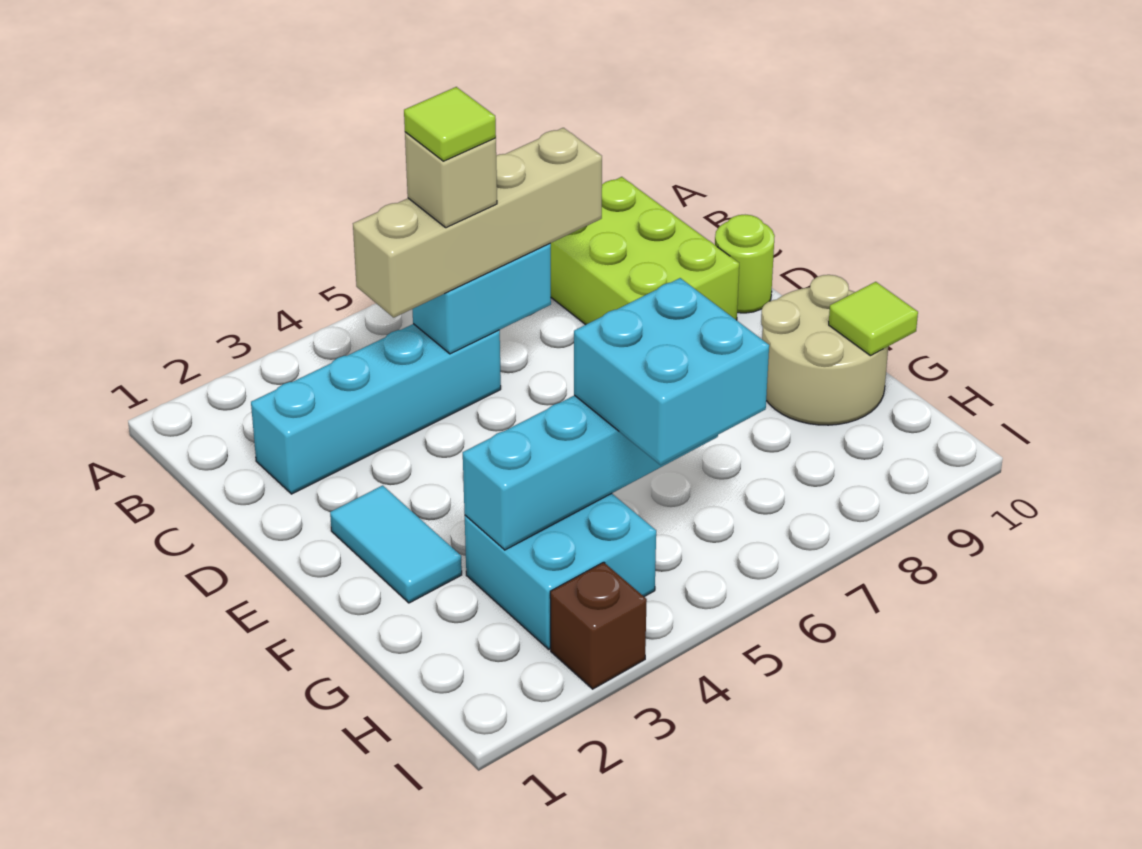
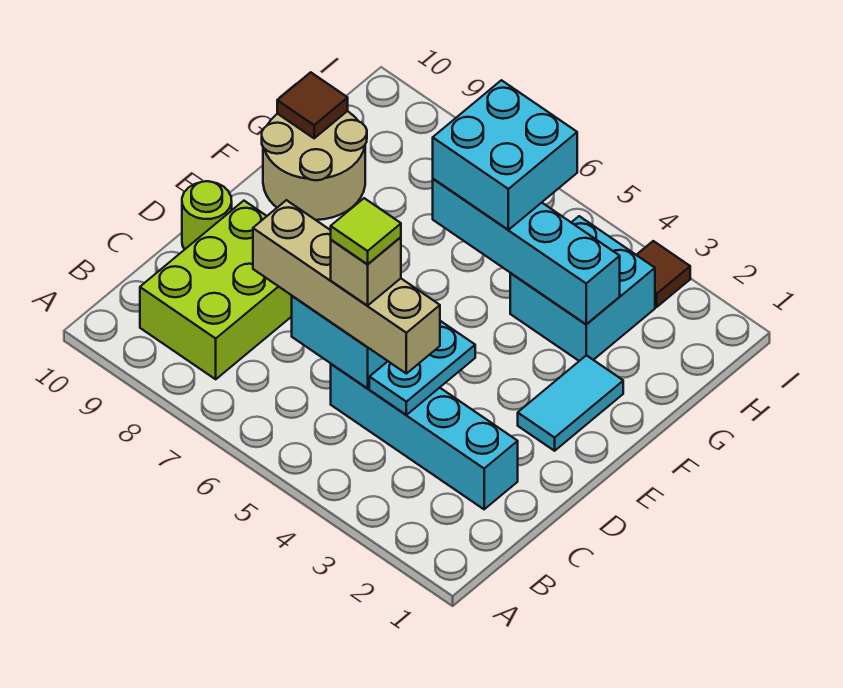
none -> cyan 1x2 plate [369,321,475,415]
lime 1x1 tile [829,282,918,356] -> brown 1x1 tile [277,72,348,138]
brown 1x1 brick [550,562,647,689] -> brown 1x1 tile [637,241,690,307]

